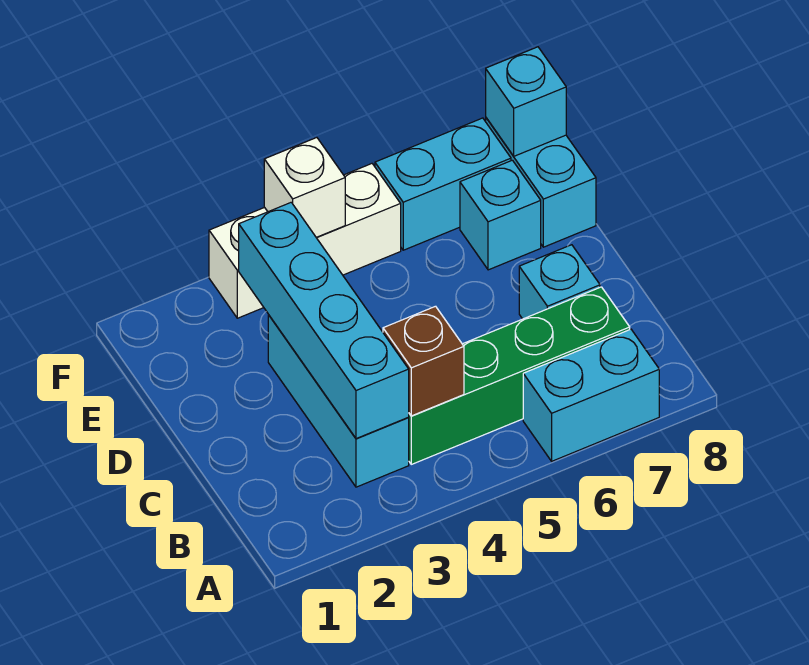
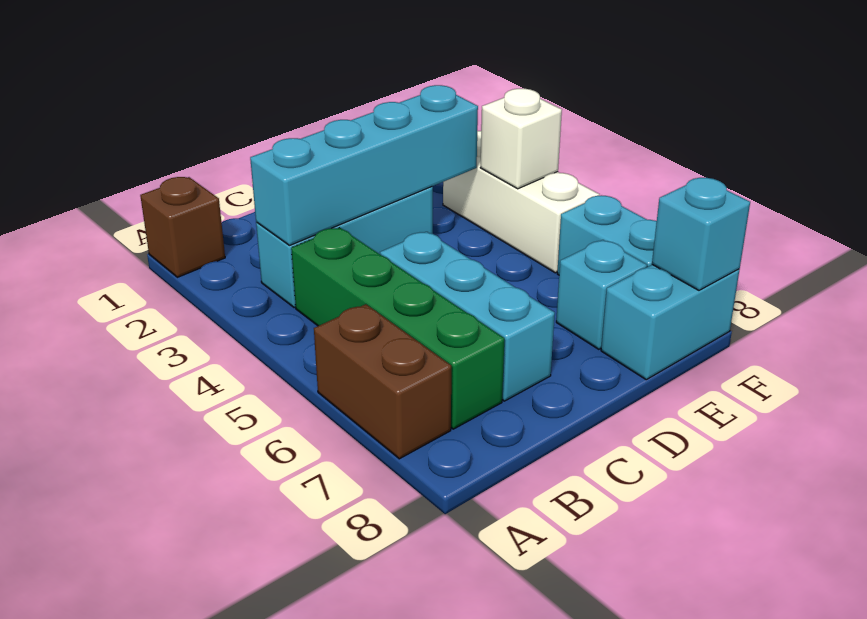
cyan 1x2 brick [523,329,659,461] -> brown 1x2 brick [314,304,451,459]
brown 1x1 brick [383,306,464,416] -> brown 1x1 brick moved to [140,177,225,277]
cyan 1x1 brick [519,245,600,319] -> cyan 1x3 brick [380,232,555,401]

